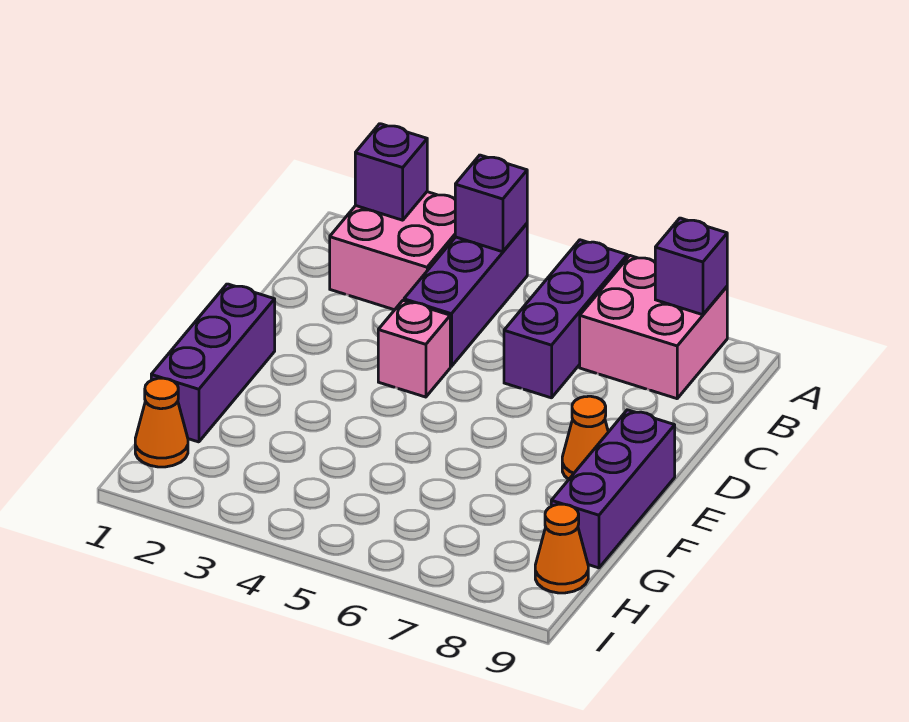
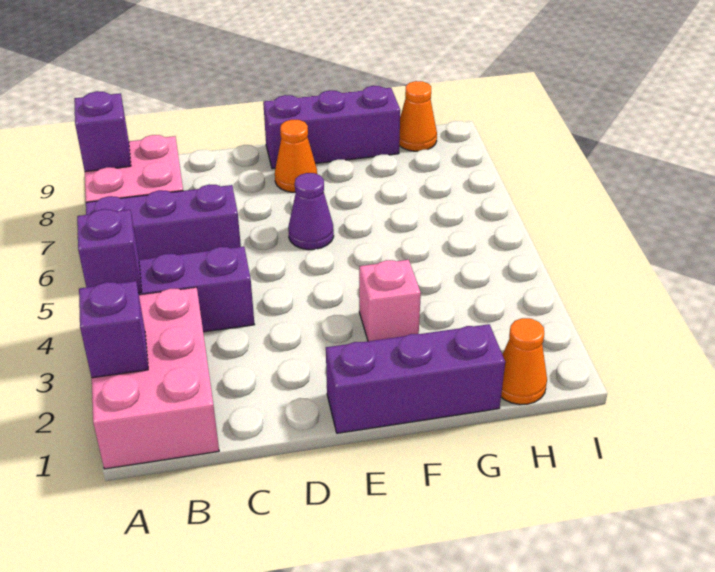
pink 2x2 brick [330,192,455,310] -> pink 2x3 brick [92,287,219,469]
pink 1x1 brick [378,301,450,397] -> pink 1x1 brick moved to [359,260,421,341]
none -> purple 1x1 cone [288,173,334,250]

